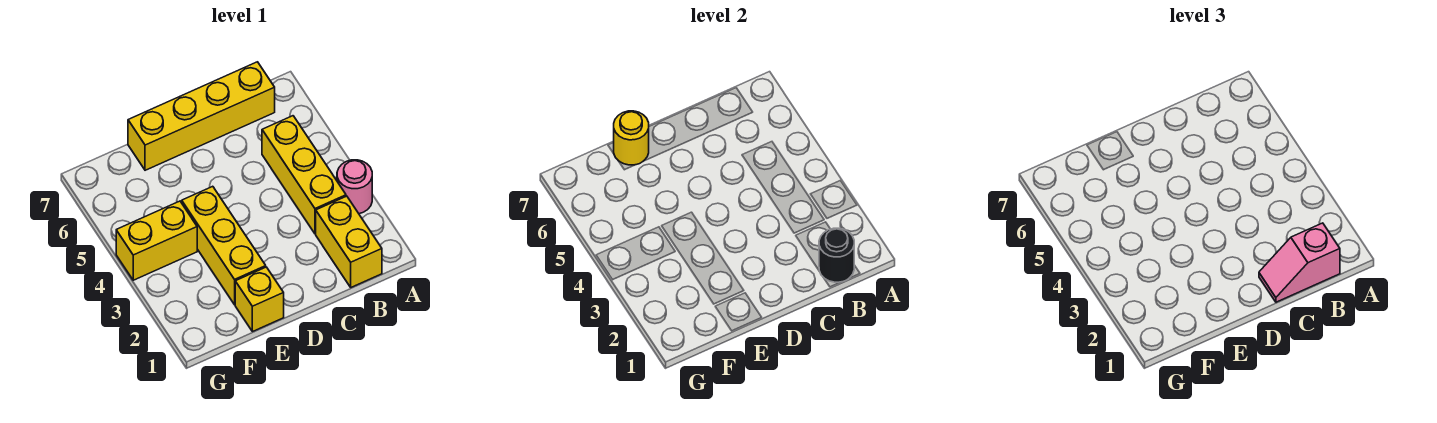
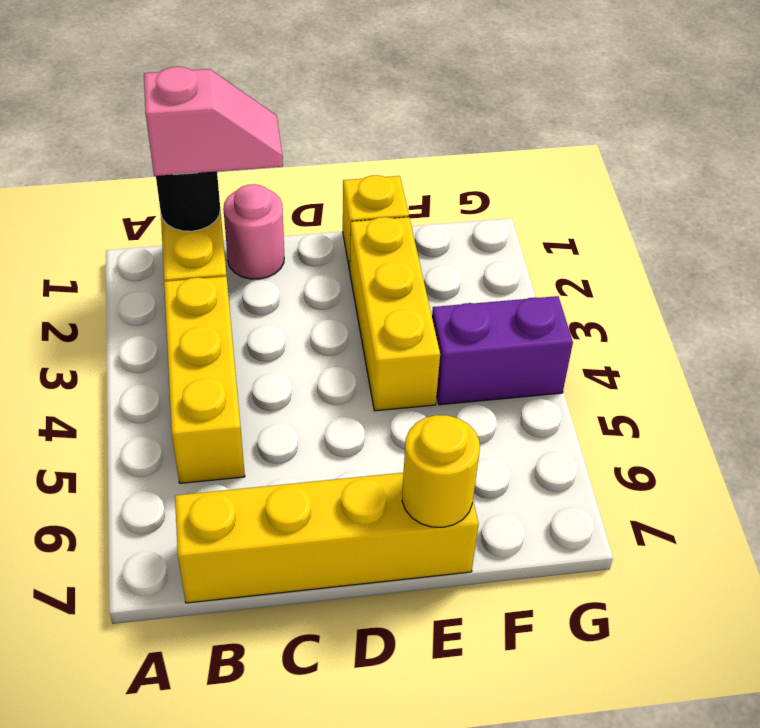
pink 1x1 round brick [337,160,372,214] -> pink 1x1 round brick moved to [223,184,284,279]
yellow 1x2 brick [116,201,197,280] -> purple 1x2 brick [432,296,573,405]

